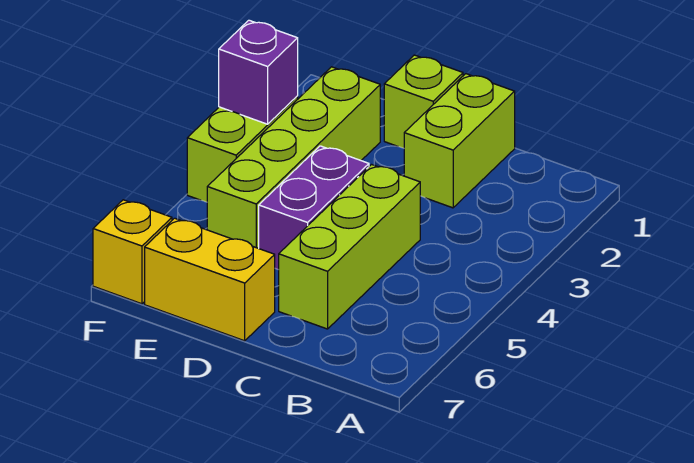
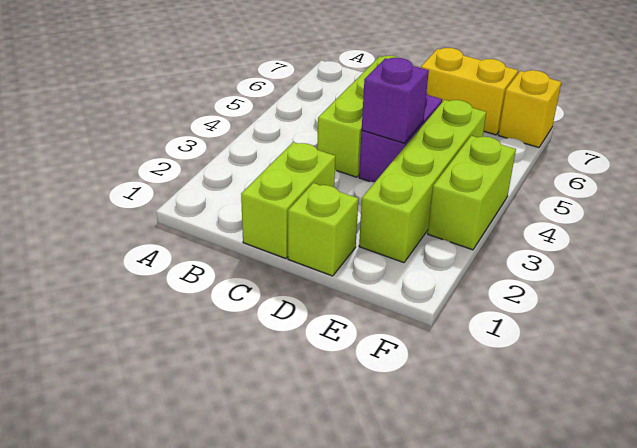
purple 1x1 brick [219,20,298,124] -> purple 1x1 brick moved to [362,58,429,143]

